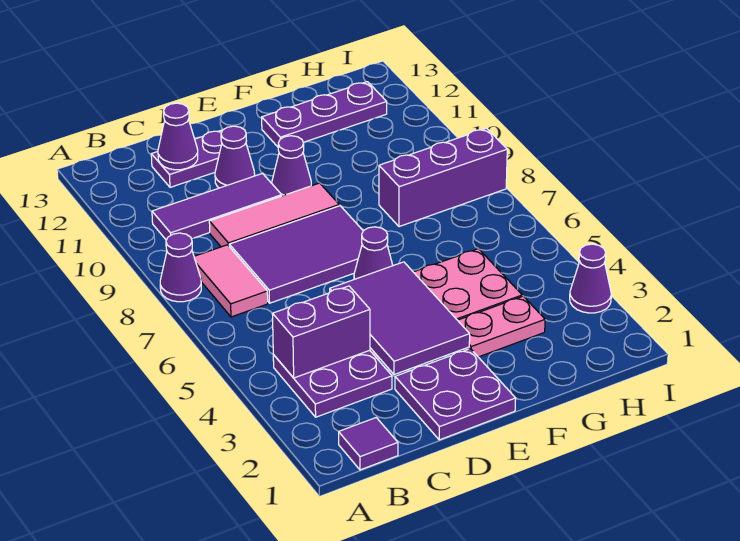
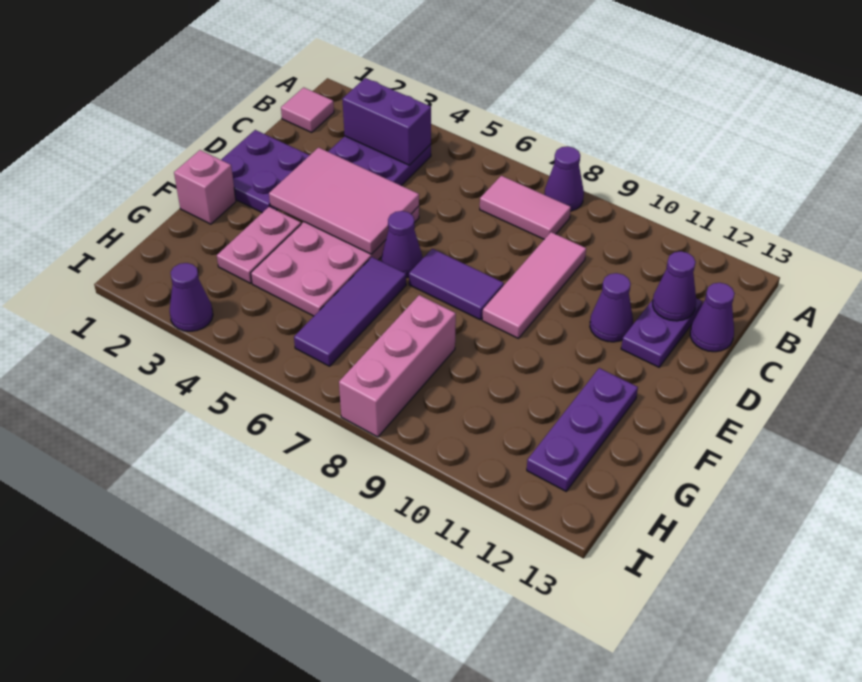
purple 1x1 tile [339,418,398,470] -> pink 1x1 tile [281,87,334,132]
purple 1x2 brick [272,286,370,378] -> purple 1x2 brick turned to [342,78,431,165]
purple 1x3 tile [152,174,282,240] -> purple 1x3 tile moved to [294,257,406,366]
purple 2x3 tile [229,206,363,303] -> purple 1x2 tile [409,249,504,320]
purple 2x3 tile [330,262,470,375] -> pink 2x3 tile [269,148,419,254]
purple 1x1 cone [272,136,311,196] -> purple 1x1 cone moved to [690,283,735,352]
none -> pink 1x1 brick [174,150,236,224]
purple 1x3 brick [379,128,507,227] -> pink 1x3 brick [339,295,456,437]

